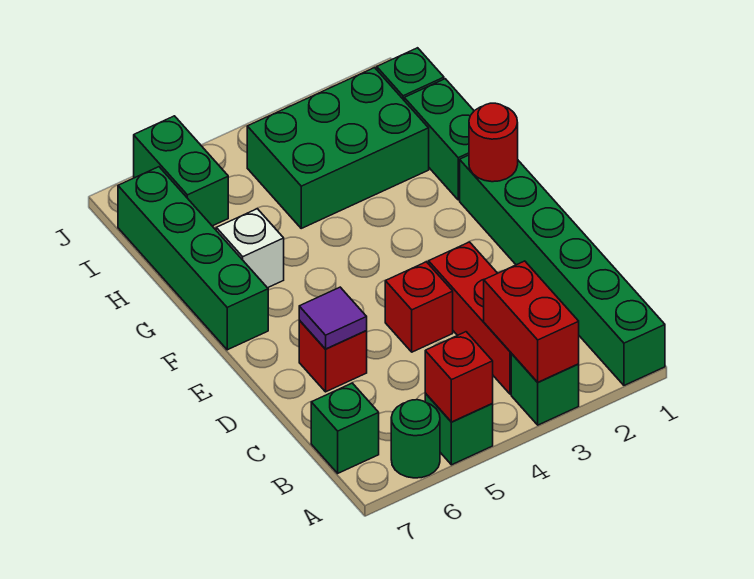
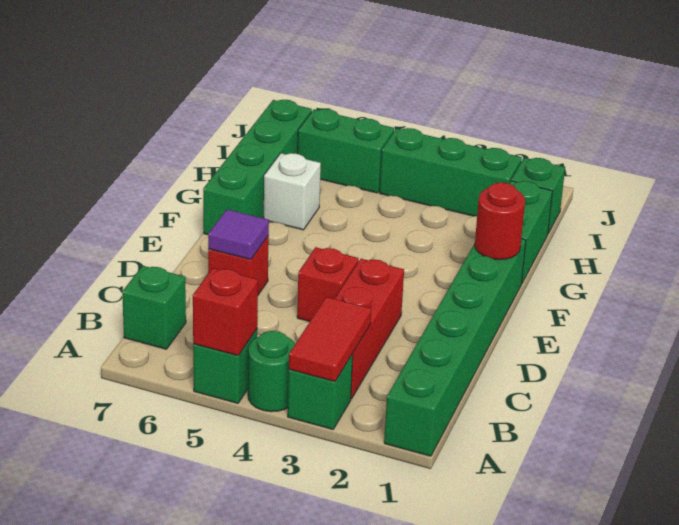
red 1x2 brick [484,261,579,382] -> red 1x2 tile [289,297,371,382]
green 1x1 round brick [391,400,440,478] -> green 1x1 round brick moved to [248,331,295,412]
green 2x3 brick [247,68,429,228] -> green 1x3 brick [380,128,522,216]
green 1x2 brick [134,116,228,226] -> green 1x2 brick turned to [298,109,394,193]

